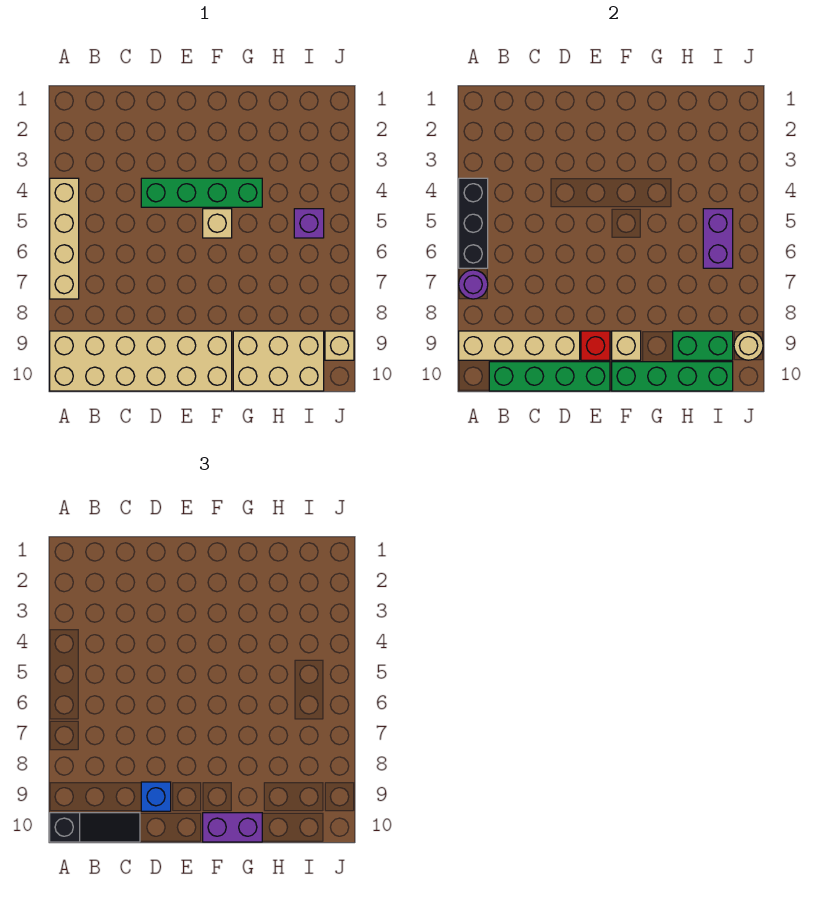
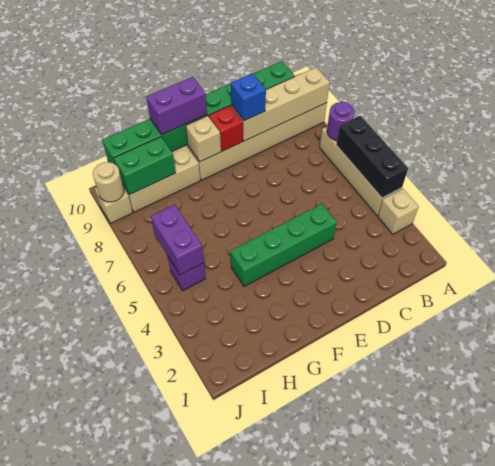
black 1x3 slope [50,813,140,842] -> none
tan 1x1 brick [203,209,232,238] -> tan 1x1 brick moved to [378,189,419,234]

